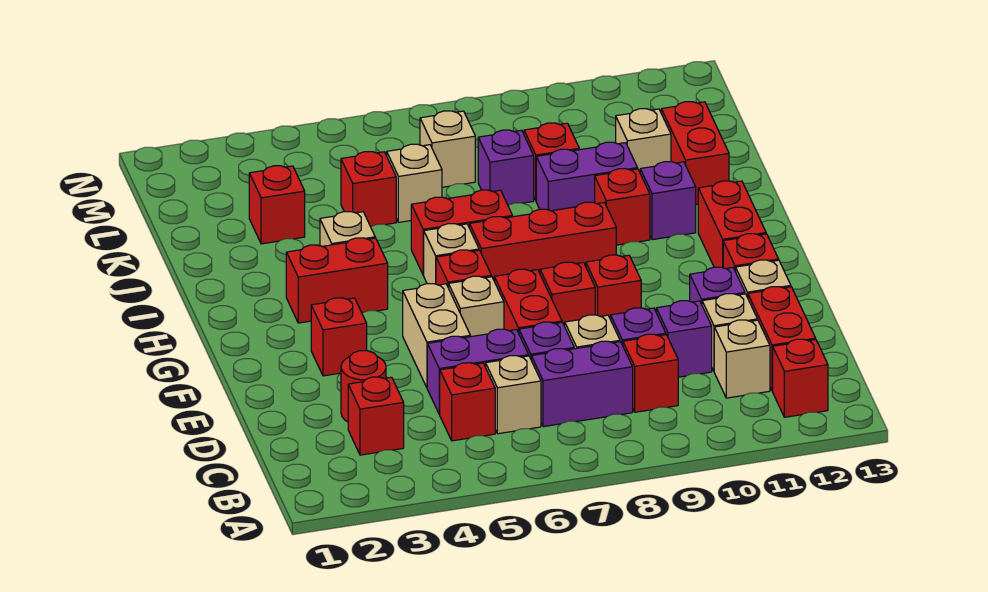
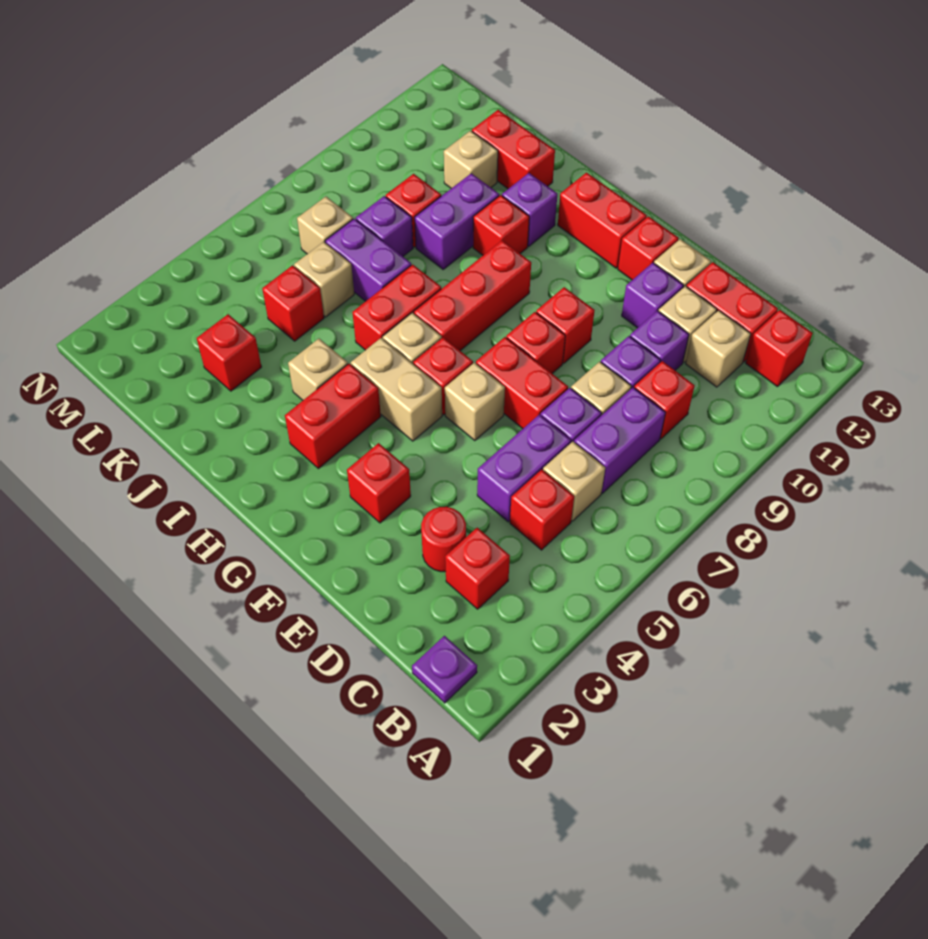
none -> purple 1x1 plate [412,636,477,703]
tan 1x2 brick [403,284,470,387] -> tan 1x2 brick moved to [351,338,442,441]
none -> purple 1x2 brick [325,219,411,301]

